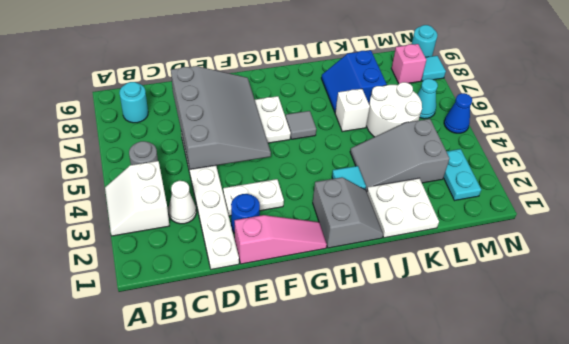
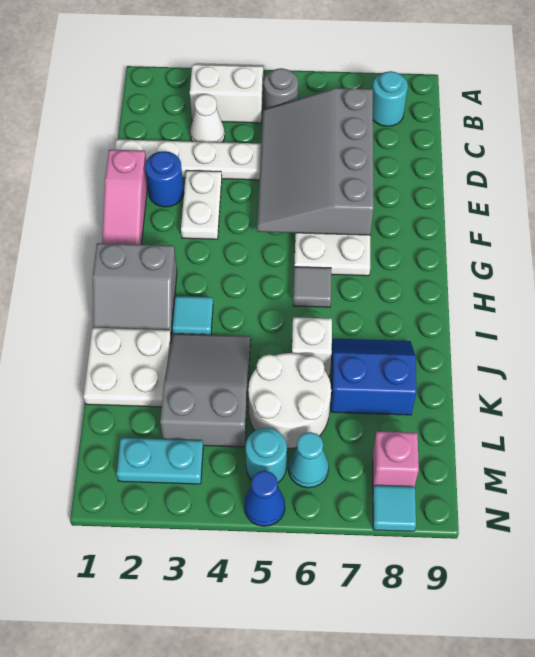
grey 3x4 slope [171,66,271,169] -> grey 3x4 slope turned to [257,88,374,235]
cyan 1x1 round brick [412,25,437,57] -> cyan 1x1 round brick moved to [245,428,287,482]

